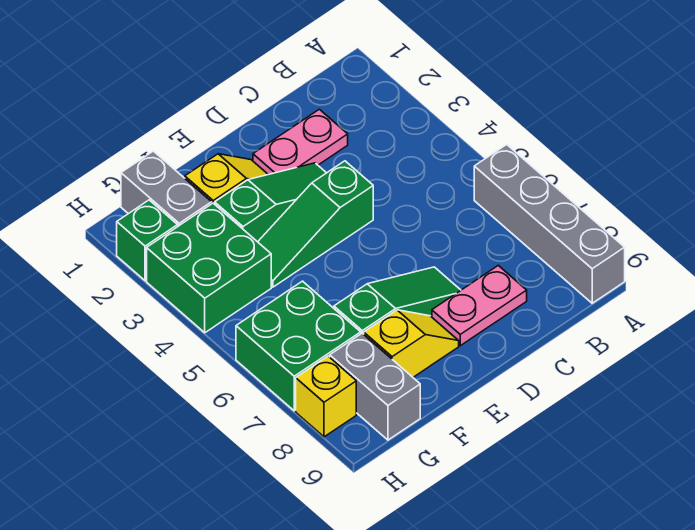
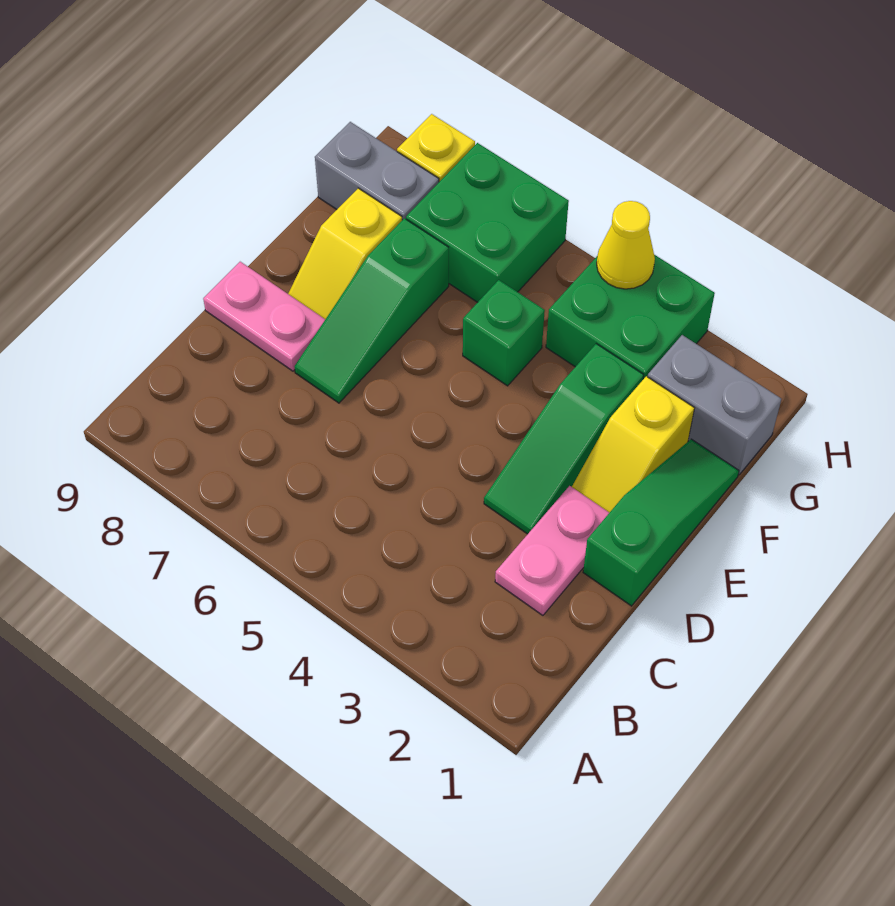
grey 1x4 brick [474,145,625,303] -> none
pink 1x2 plate [432,265,527,346] -> pink 1x2 plate turned to [203,262,325,371]
green 1x3 slope [258,161,373,287] -> green 1x3 slope moved to [583,439,739,606]
green 1x1 brick [117,200,178,281] -> green 1x1 brick moved to [463,280,545,386]
none -> yellow 1x1 cone [597,201,655,289]

